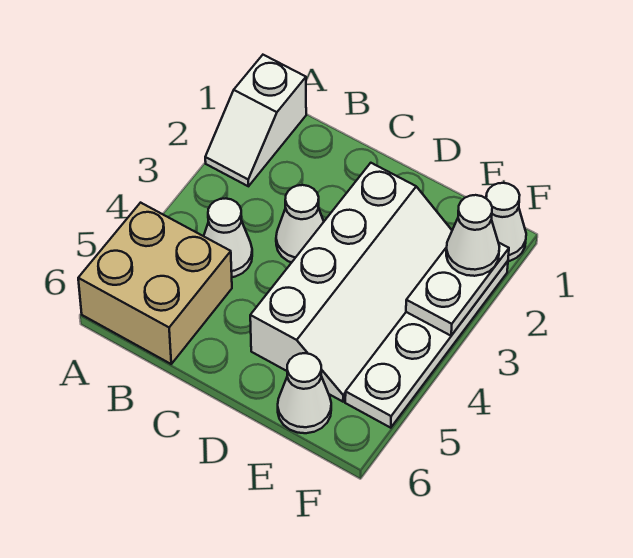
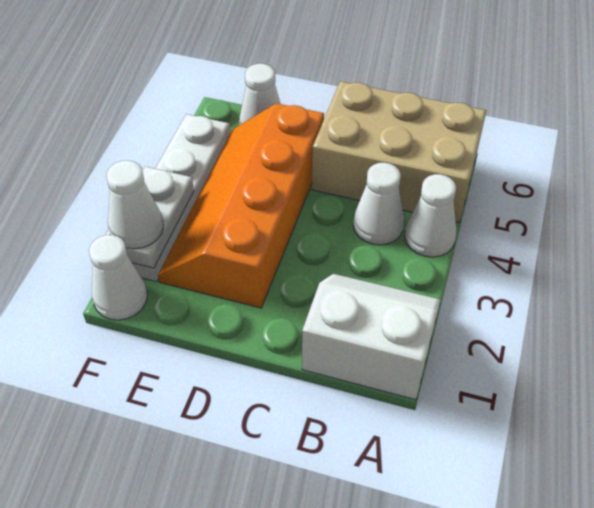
white 1x2 slope [205,55,306,186] -> white 2x2 slope [302,274,441,400]
tan 2x2 brick [78,203,232,364] -> tan 2x3 brick [312,81,486,223]
white 1x1 cone [276,185,324,262] -> white 1x1 cone moved to [405,174,456,257]
white 2x4 slope [250,163,452,402] -> orange 2x4 slope [158,103,324,308]

